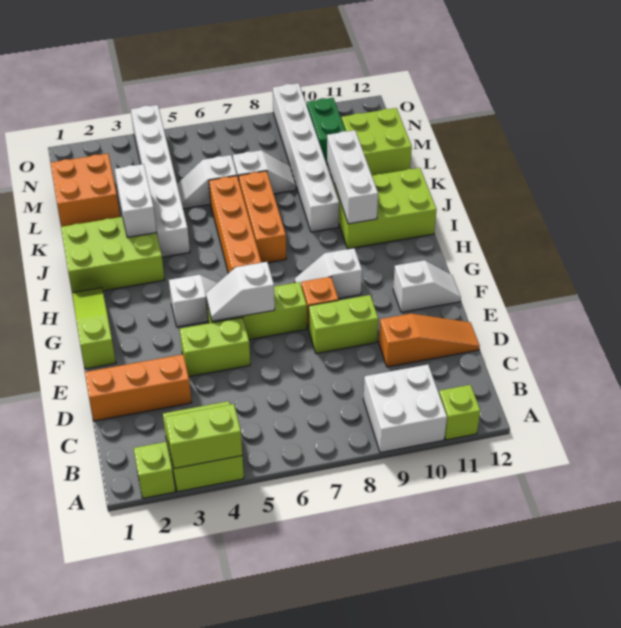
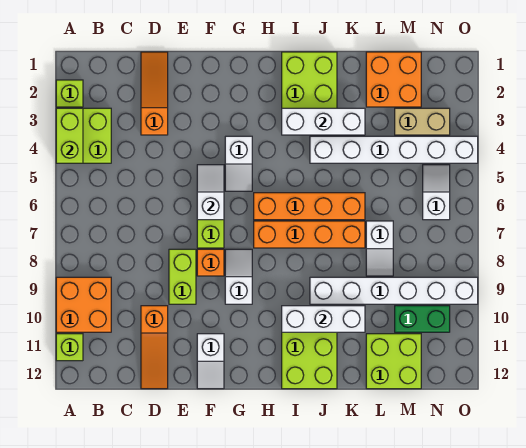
white 2x2 brick [363,365,447,453] -> orange 2x2 brick [56,277,111,332]
orange 1x3 brick [85,354,192,421] -> orange 1x3 slope [141,52,168,135]
lime 1x2 brick [180,317,250,377] -> none
lime 1x3 slope [72,288,116,369] -> none
orange 1x3 brick [239,171,286,263] -> orange 1x4 brick [254,221,365,248]
white 1x2 brick [115,164,157,237] -> white 1x3 brick [282,108,365,135]
white 1x2 slope [177,155,237,209] -> white 1x2 slope moved to [423,165,450,220]
none -> tan 1x2 brick [395,108,450,135]

